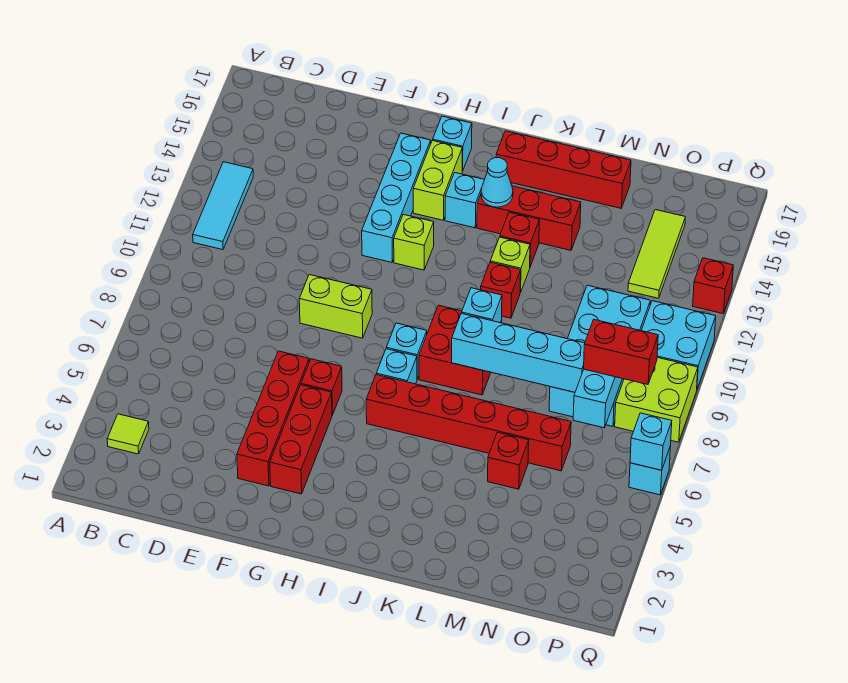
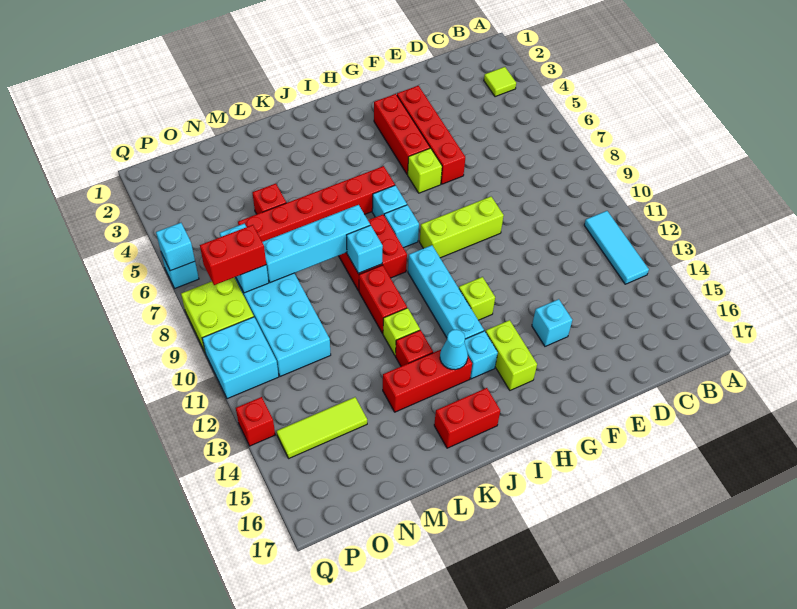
lime 1x2 brick [299,275,372,338] -> lime 1x3 brick [420,197,504,258]
red 1x1 brick [301,359,342,415] -> lime 1x1 brick [408,148,442,193]
cyan 1x4 brick [362,133,431,262] -> cyan 1x4 brick moved to [408,245,484,339]
cyan 1x1 brick [433,116,472,171] -> cyan 1x1 brick moved to [532,299,572,346]
red 1x4 brick [496,131,631,208] -> red 1x2 brick [434,388,500,448]
red 1x1 brick [481,262,521,318] -> red 1x2 brick [359,265,407,334]
lime 1x3 tile [628,210,685,298] -> lime 1x3 tile turned to [277,397,367,458]

